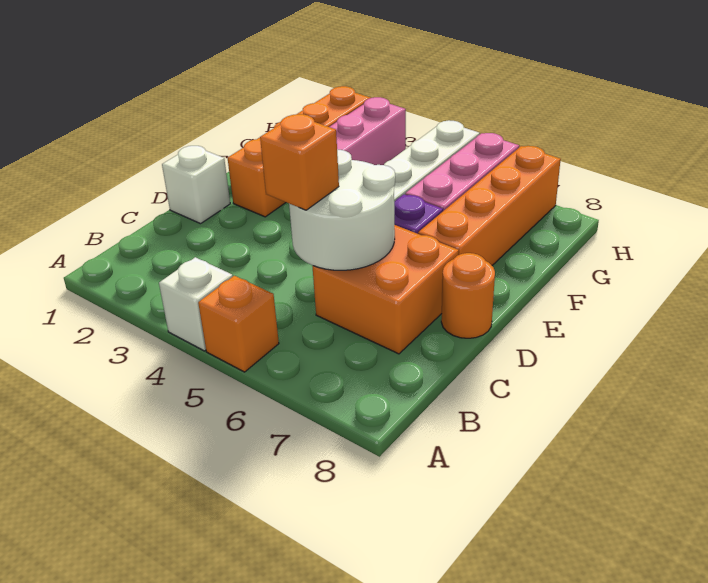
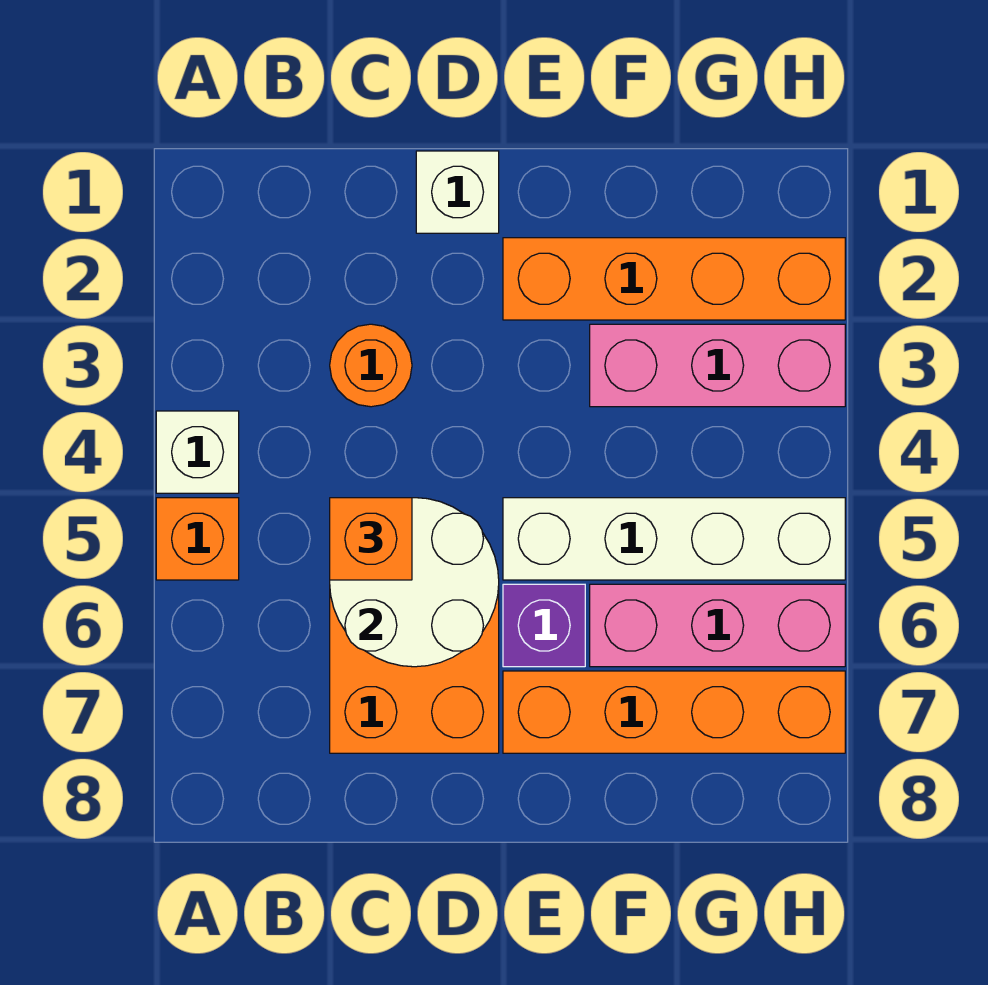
orange 1x1 round brick [441,253,495,338] -> orange 1x1 round brick moved to [330,324,412,407]

